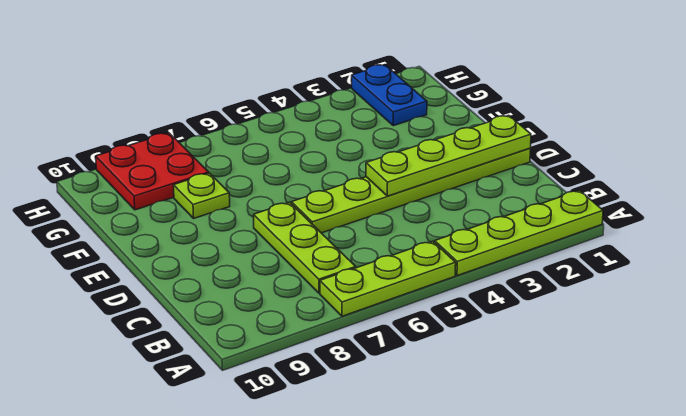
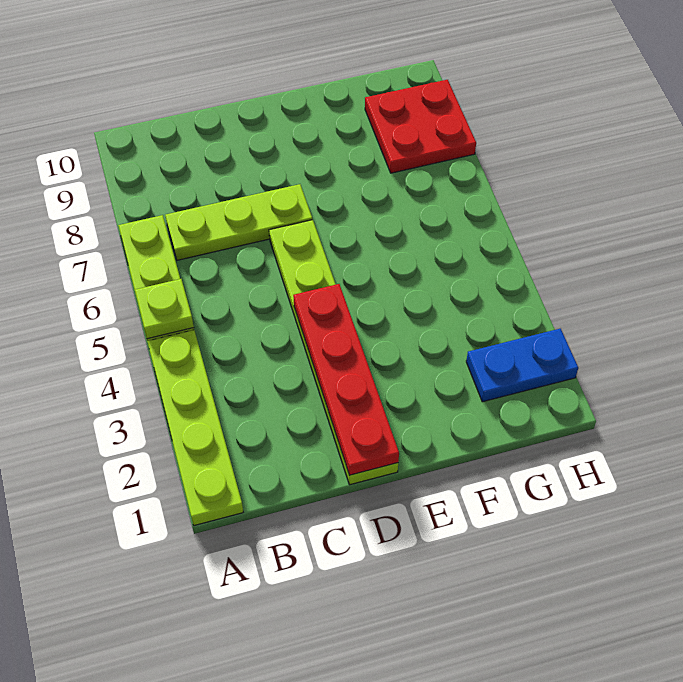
lime 1x4 plate [366,115,531,196] -> red 1x4 plate [293,284,399,475]
lime 1x1 plate [174,173,230,218] -> lime 1x1 plate moved to [135,279,194,339]

